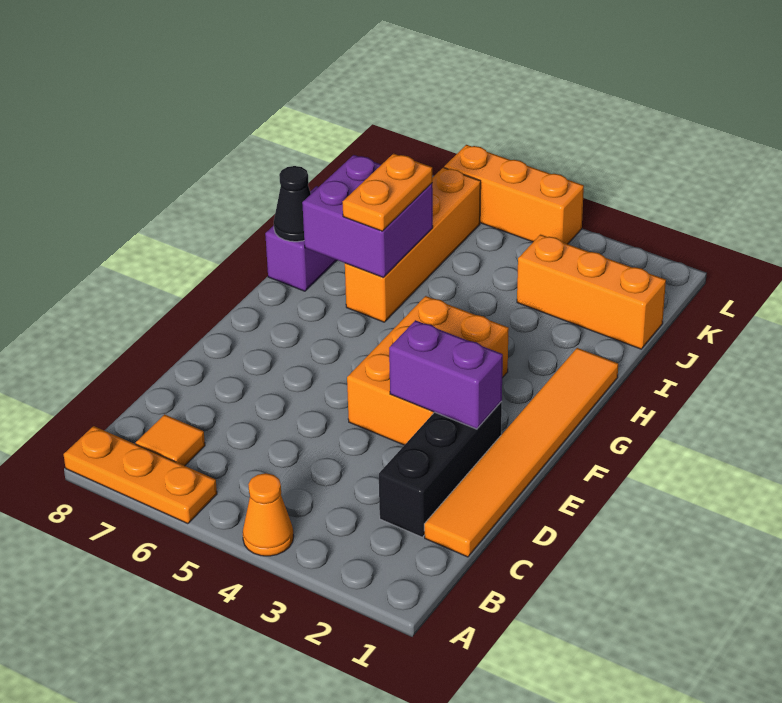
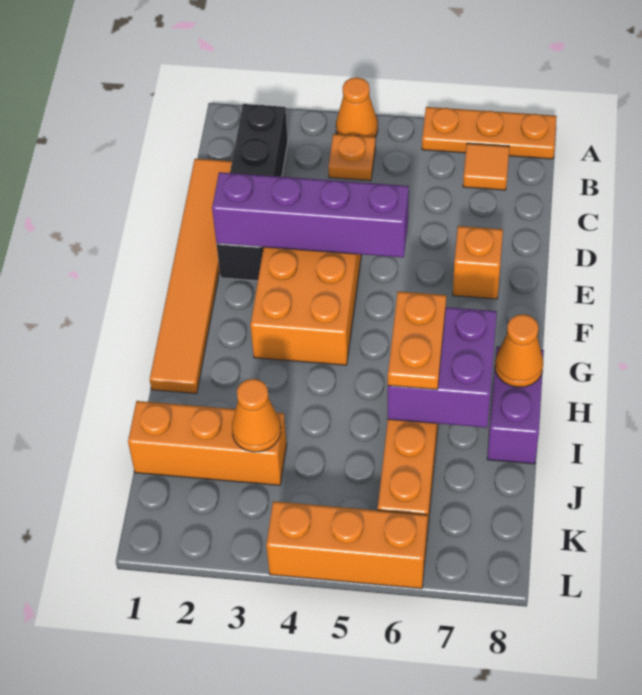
none -> orange 1x1 plate [328,134,375,181]
black 1x3 brick [379,402,502,537] -> black 1x4 brick [217,104,288,281]
purple 1x2 brick [389,320,503,429] -> purple 1x4 brick [212,172,409,258]
none -> orange 1x1 brick [453,226,503,299]
black 1x1 cone [274,166,311,242] -> orange 1x1 cone [495,314,543,387]
none -> orange 1x1 cone [232,379,281,452]

